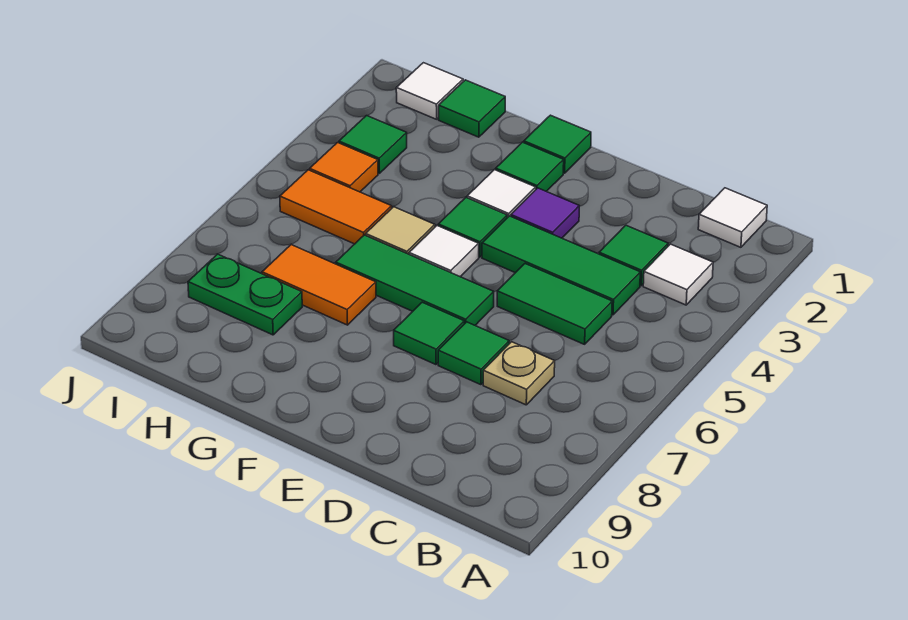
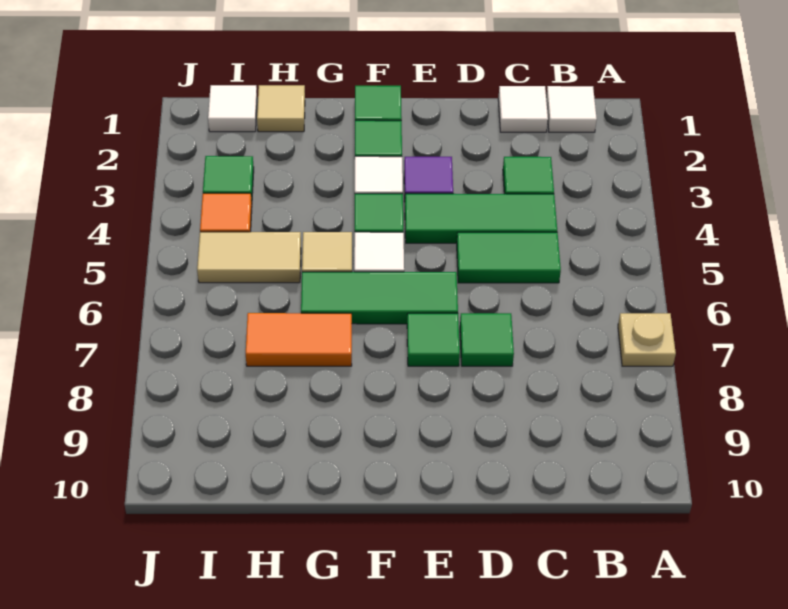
white 1x1 tile [643,244,713,305] -> white 1x1 tile moved to [498,86,548,132]
tan 1x1 plate [483,342,555,405] -> tan 1x1 plate moved to [618,313,676,366]
green 1x1 tile [439,80,505,137] -> tan 1x1 tile [257,85,305,132]
orange 1x2 tile [280,170,392,244] -> tan 1x2 tile [197,232,301,283]
green 1x2 plate [188,254,302,335] -> none

